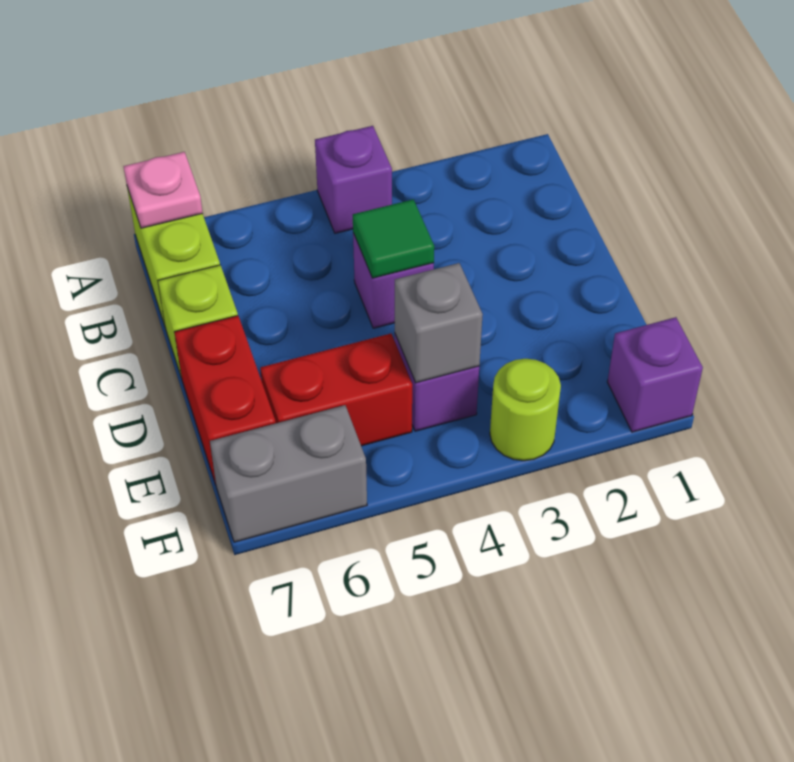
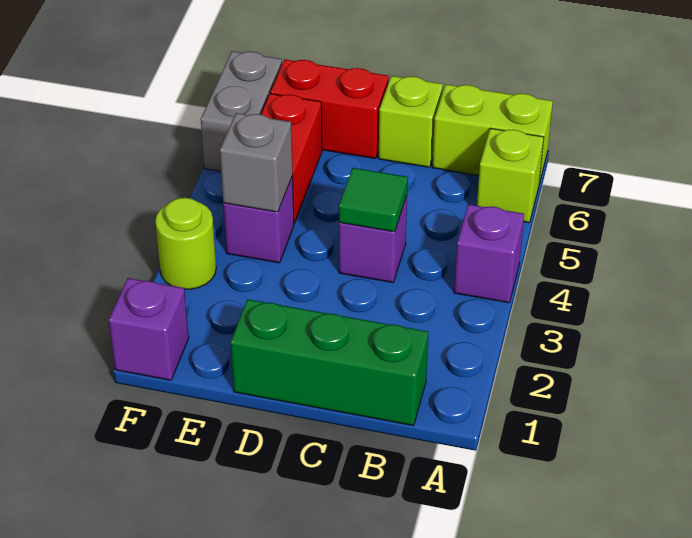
none -> lime 1x1 brick [477,128,544,223]
pink 1x1 plate [123,152,203,228] -> none
none -> green 1x3 brick [230,299,429,426]

